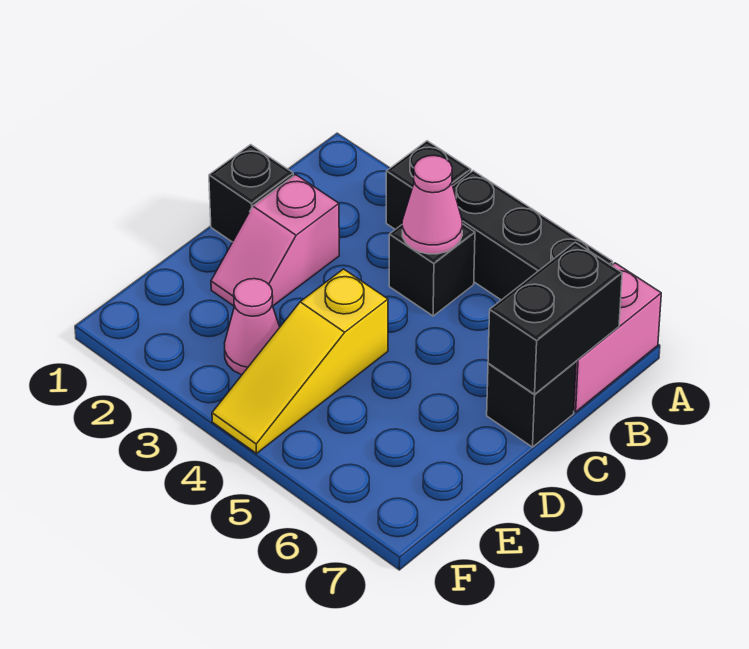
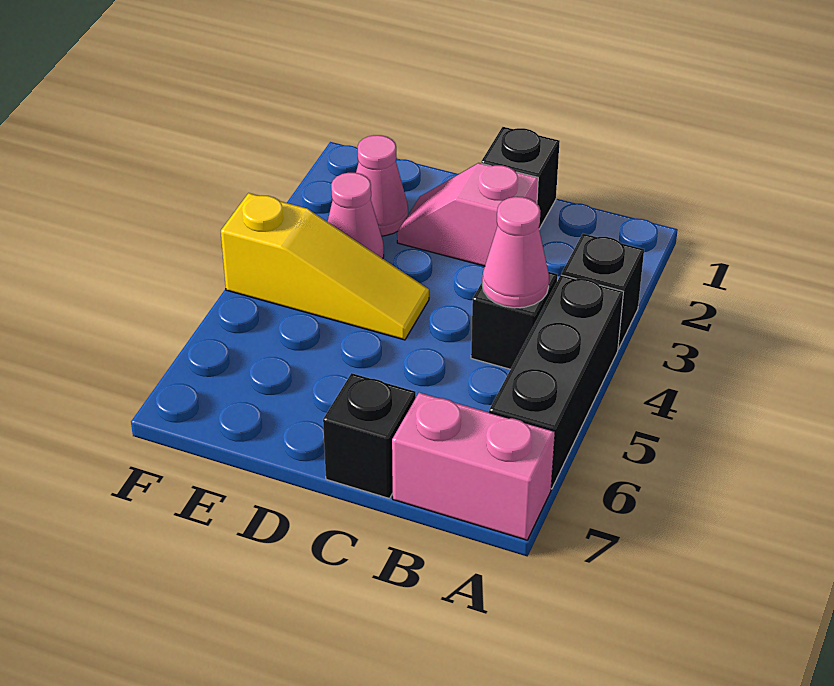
black 1x2 brick [488,242,622,394] -> none
yellow 1x3 slope [212,269,388,453] -> yellow 1x3 slope turned to [221,193,429,340]
none -> pink 1x1 cone [356,135,408,236]

